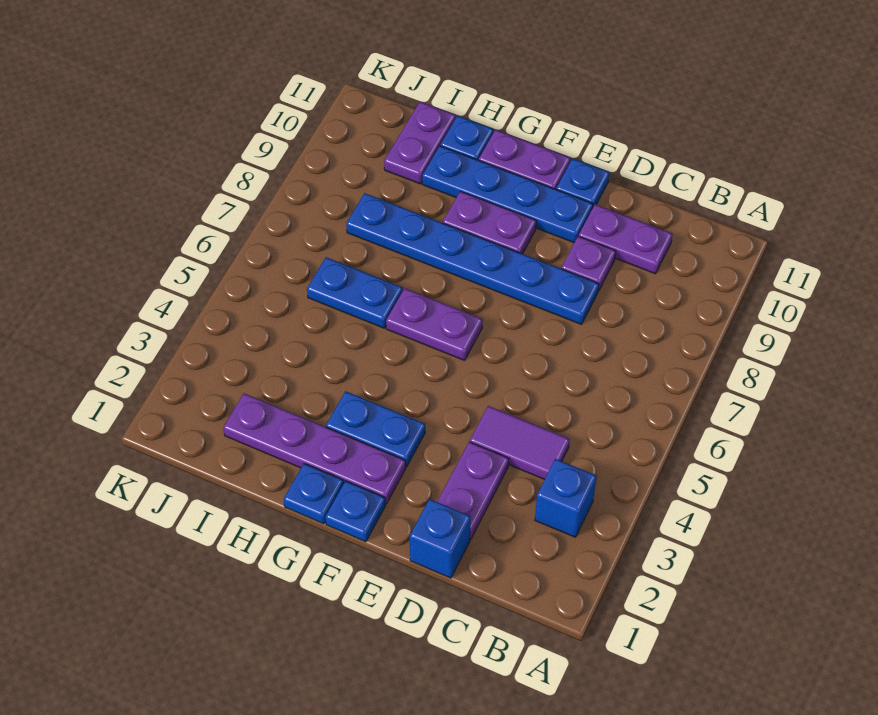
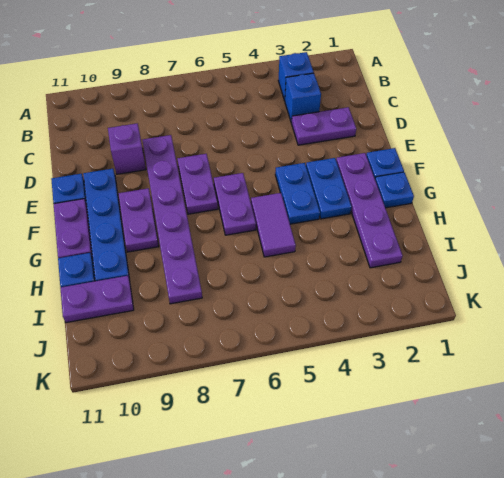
purple 1x2 tile [470,406,570,479] -> purple 1x2 tile moved to [251,193,296,257]
purple 1x2 plate [579,204,672,274] -> purple 1x2 plate moved to [177,154,218,214]
blue 1x1 brick [410,499,471,578] -> blue 1x1 brick moved to [285,73,321,122]
blue 1x6 plate [346,193,599,324] -> purple 1x6 plate [142,135,202,304]
purple 1x1 plate [561,236,616,291] -> purple 1x1 brick [108,123,146,174]
blue 1x2 plate [307,257,403,328] -> blue 1x2 plate moved to [275,163,320,224]

